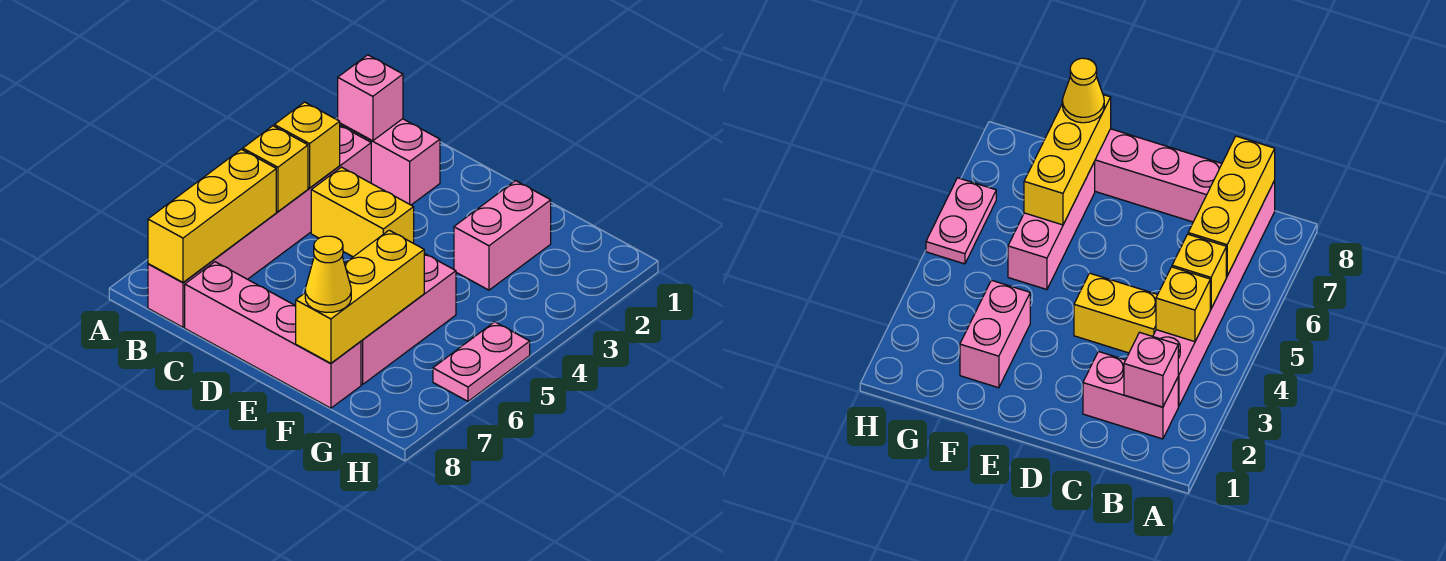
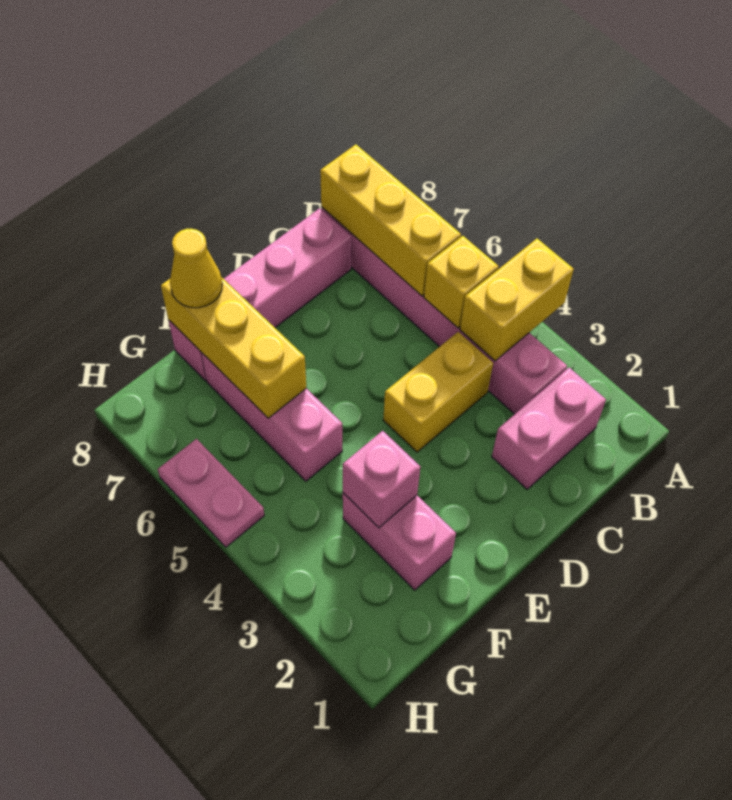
pink 1x1 brick [338,55,403,141] -> pink 1x1 brick moved to [343,431,421,528]
yellow 1x1 brick [274,102,340,188] -> yellow 1x2 brick [460,238,574,361]

